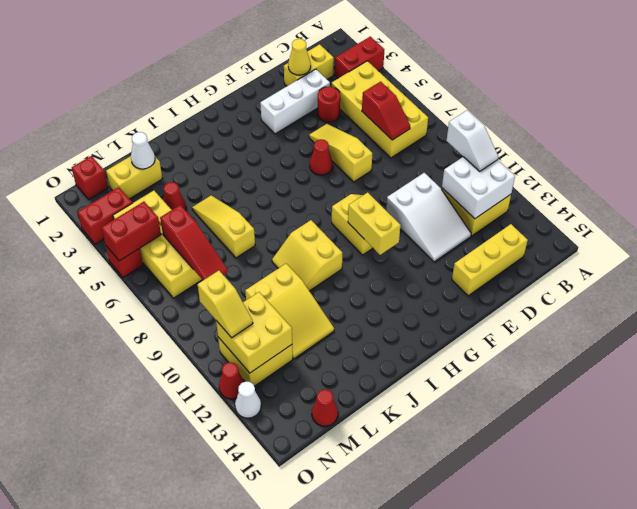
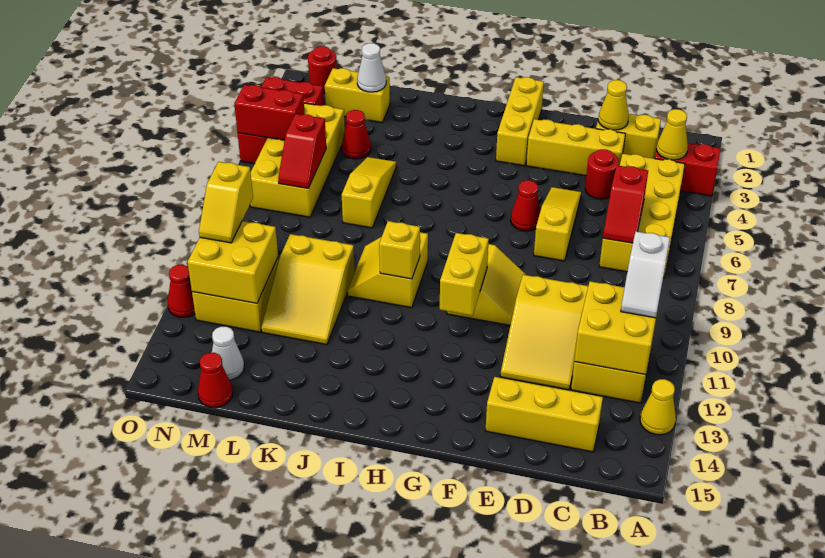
none -> yellow 1x1 cone [640,379,676,435]
none -> yellow 1x1 cone [657,109,688,160]
white 2x2 brick [442,157,515,219] -> yellow 2x2 brick [574,281,658,375]
white 1x3 brick [260,69,330,134] -> yellow 1x3 brick [526,119,625,176]
white 2x3 slope [386,173,471,262] -> yellow 2x3 slope [500,275,588,390]
none -> yellow 1x3 brick [496,77,544,166]
none -> yellow 1x1 brick [379,221,420,279]
red 1x3 slope [160,205,228,280] -> red 1x2 slope [278,114,326,188]
red 1x1 brick [72,156,108,199] -> red 1x1 round brick [308,46,337,93]
white 1x1 cone [235,381,261,418] -> white 1x1 cone moved to [212,326,244,380]

